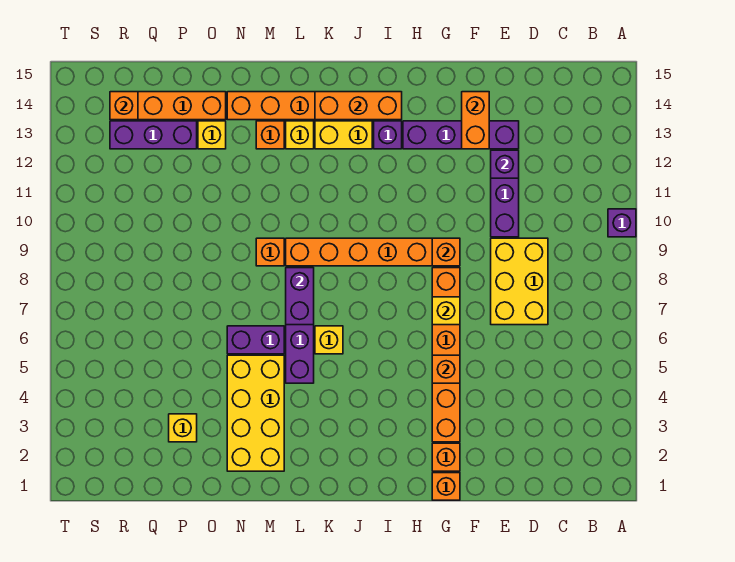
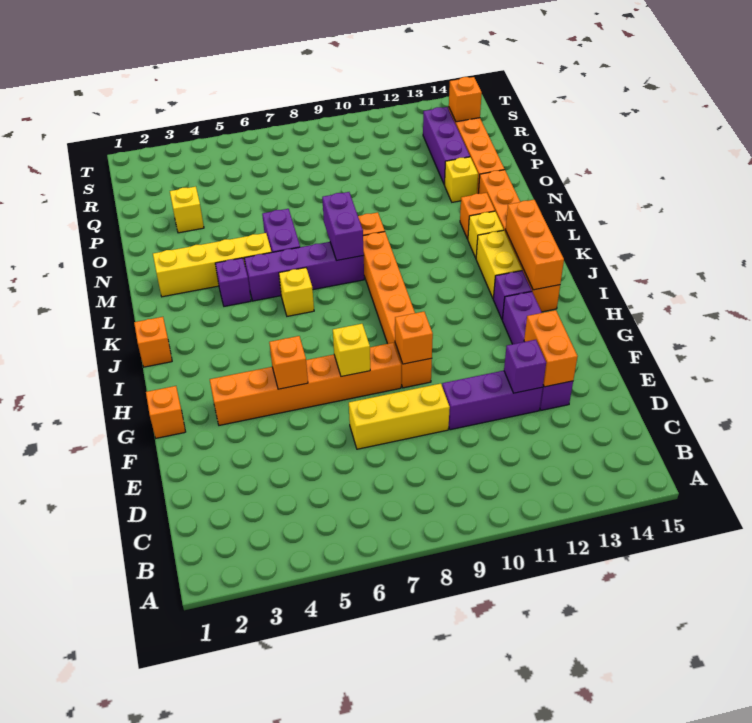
purple 1x1 brick [608,209,636,237] -> purple 1x1 brick moved to [215,258,251,306]
yellow 2x3 brick [491,238,548,325] -> yellow 1x3 brick [349,384,450,449]
orange 1x2 brick [462,92,489,149] -> orange 1x2 brick turned to [524,310,578,387]
orange 1x1 brick [432,443,460,471] -> orange 1x1 brick moved to [134,317,172,367]
purple 1x2 brick [286,268,314,325] -> purple 1x2 brick turned to [322,192,364,261]
yellow 2x4 brick [227,355,284,471] -> yellow 1x4 brick [153,233,272,297]

